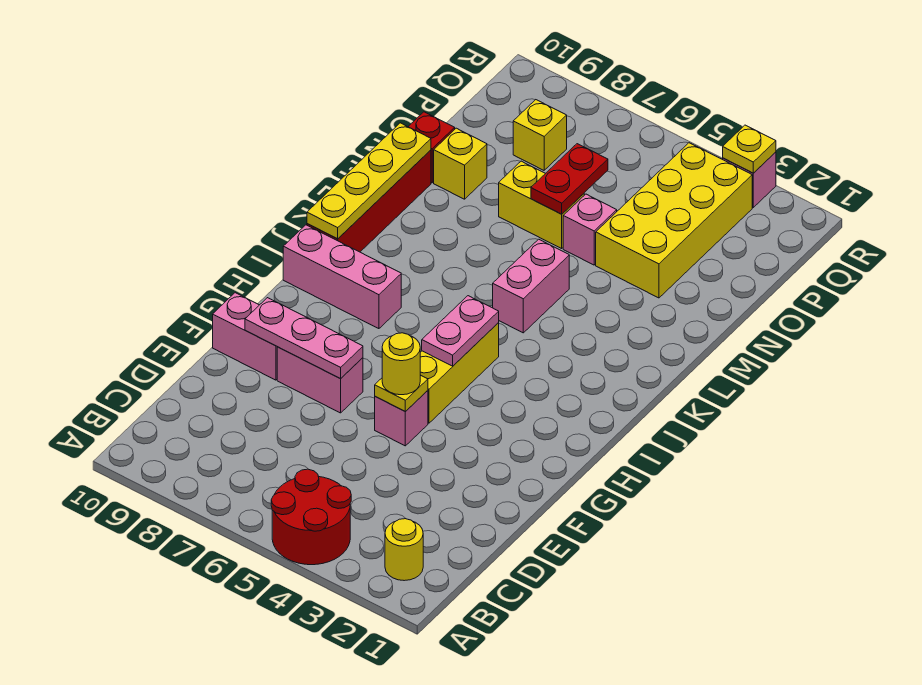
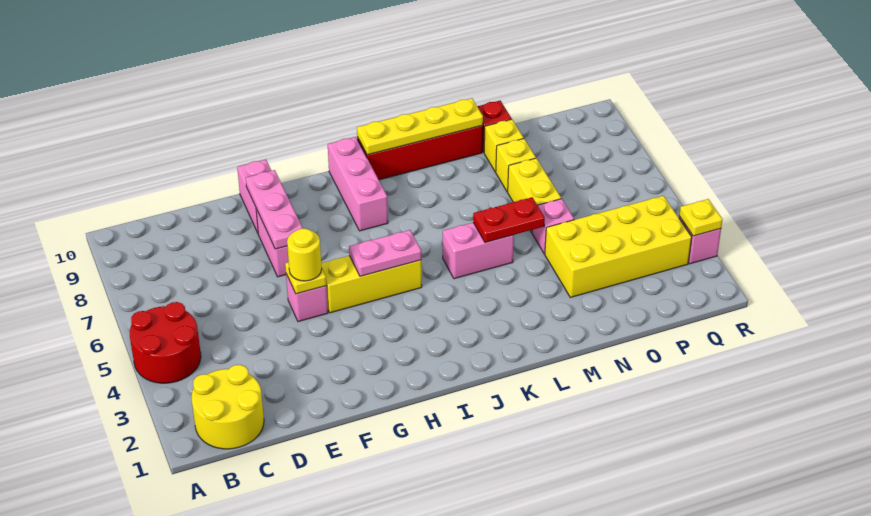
yellow 1x1 round brick [385,519,423,581] -> yellow 2x2 round brick [191,365,264,449]
red 1x2 plate [531,144,608,214] -> red 1x2 plate moved to [473,197,545,243]
yellow 1x1 brick [513,100,567,170] -> yellow 1x1 brick moved to [496,139,536,192]

